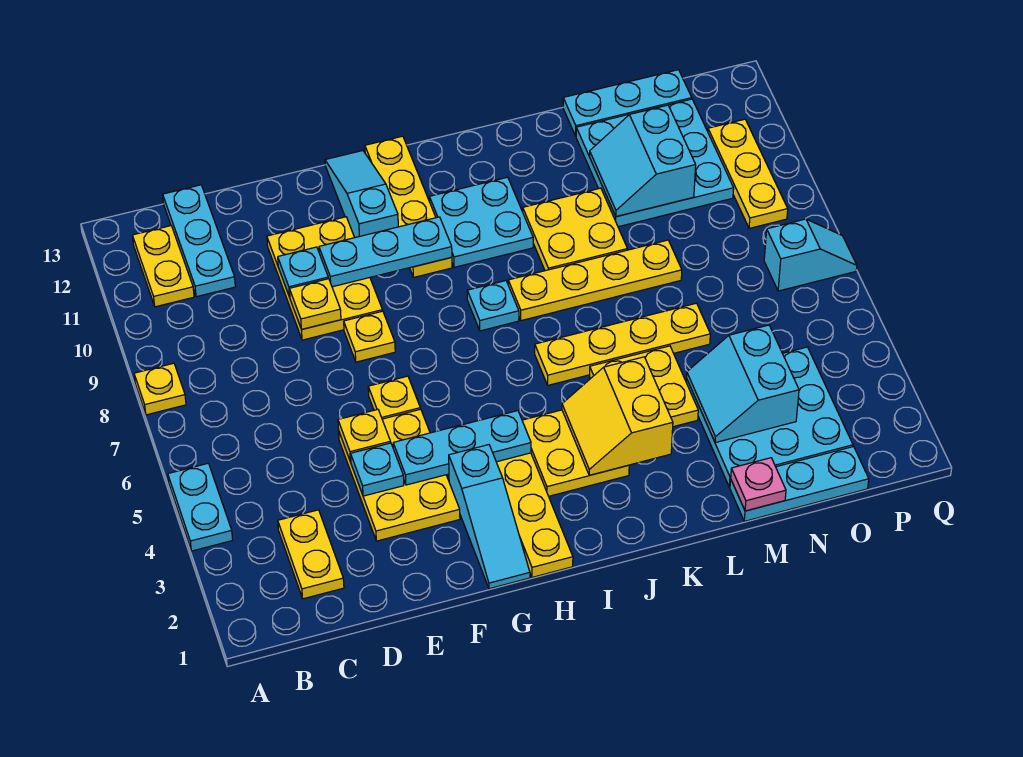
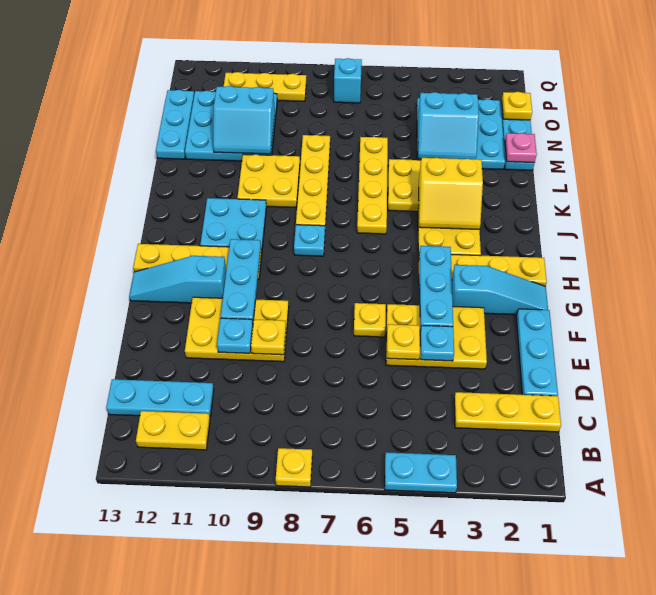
yellow 1x2 plate [278,510,344,599] -> yellow 1x3 plate [454,392,561,432]
none -> cyan 1x3 plate [516,309,558,396]
yellow 1x1 plate [344,311,395,362] -> yellow 1x1 plate moved to [502,92,532,120]

